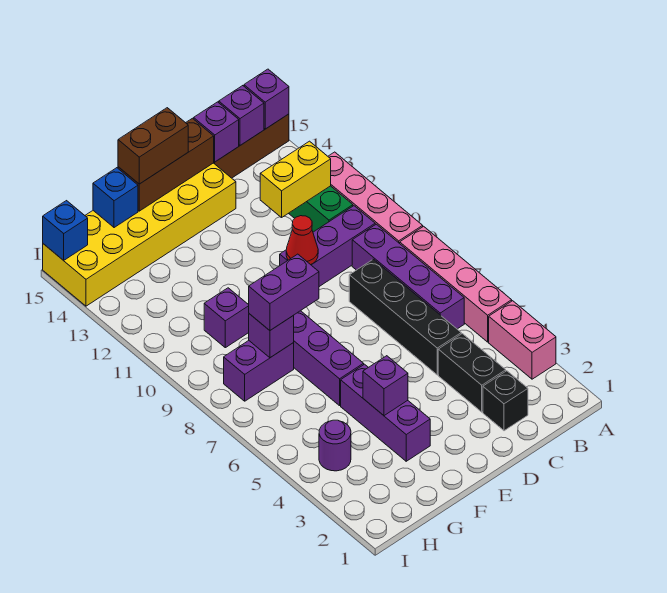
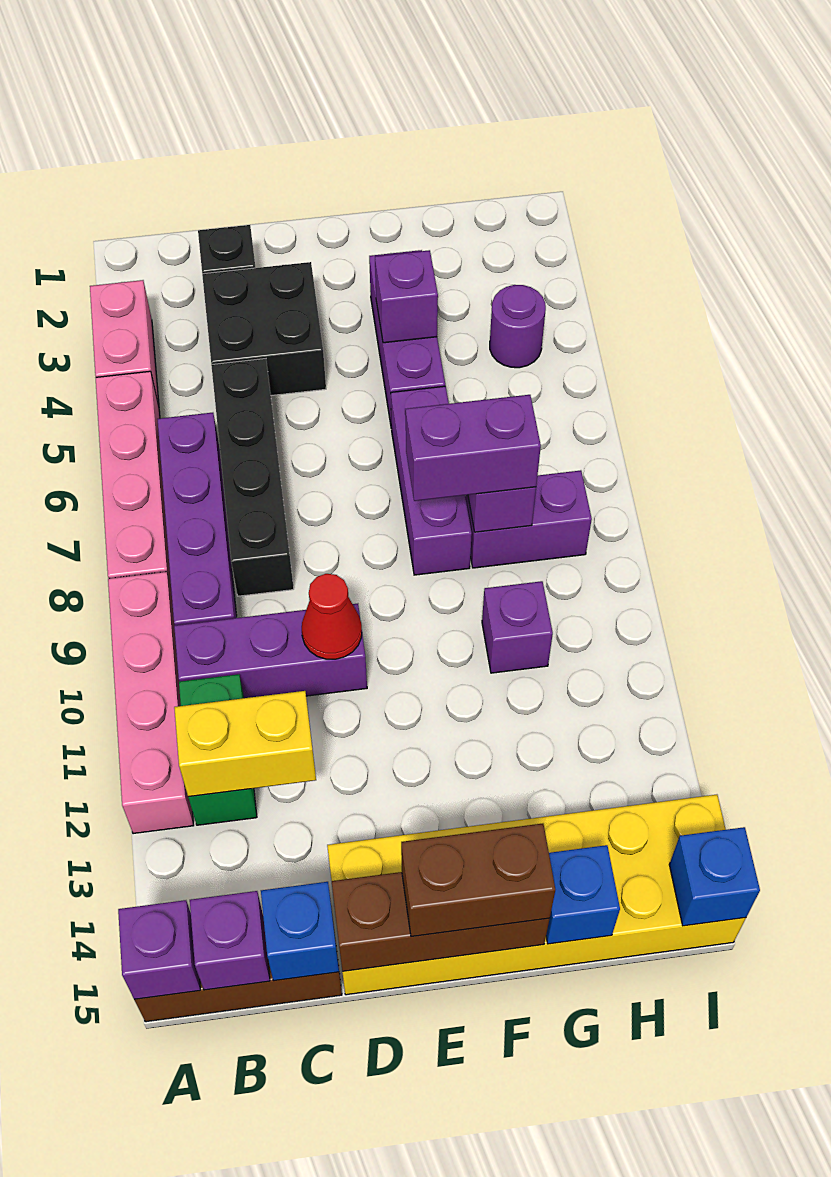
black 1x2 brick [438,334,506,412] -> black 2x2 brick [202,262,326,396]
purple 1x1 brick [194,102,239,162] -> blue 1x1 brick [261,882,339,981]

